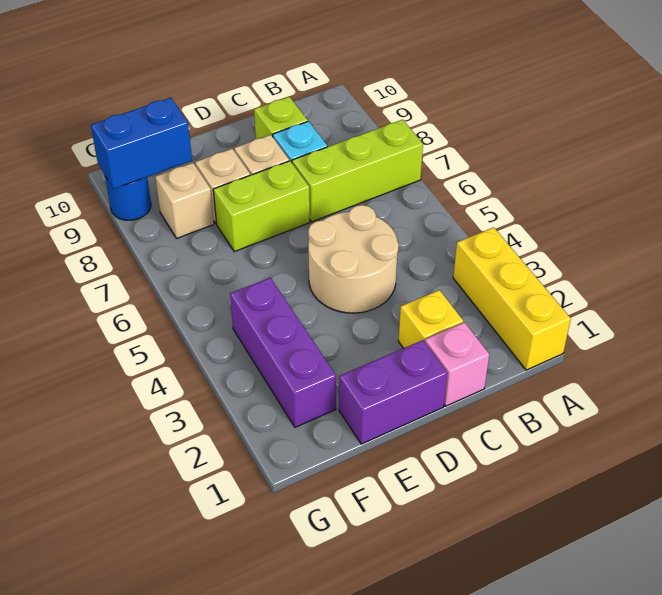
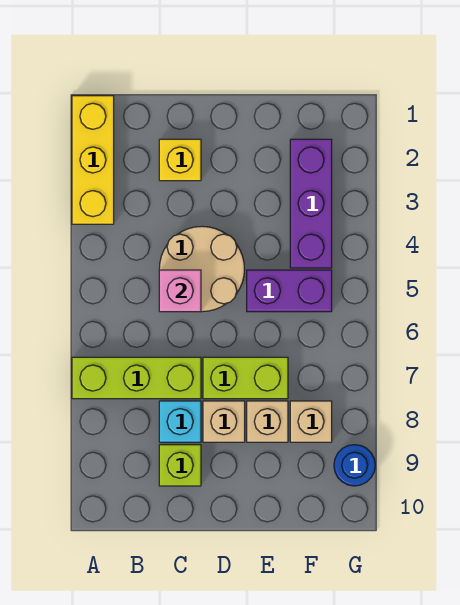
pink 1x1 brick [425,322,489,406] -> pink 1x1 brick moved to [159,270,201,312]
purple 1x2 brick [339,340,447,444] -> purple 1x2 brick moved to [247,270,332,312]
blue 1x2 brick [91,98,192,189] -> none

